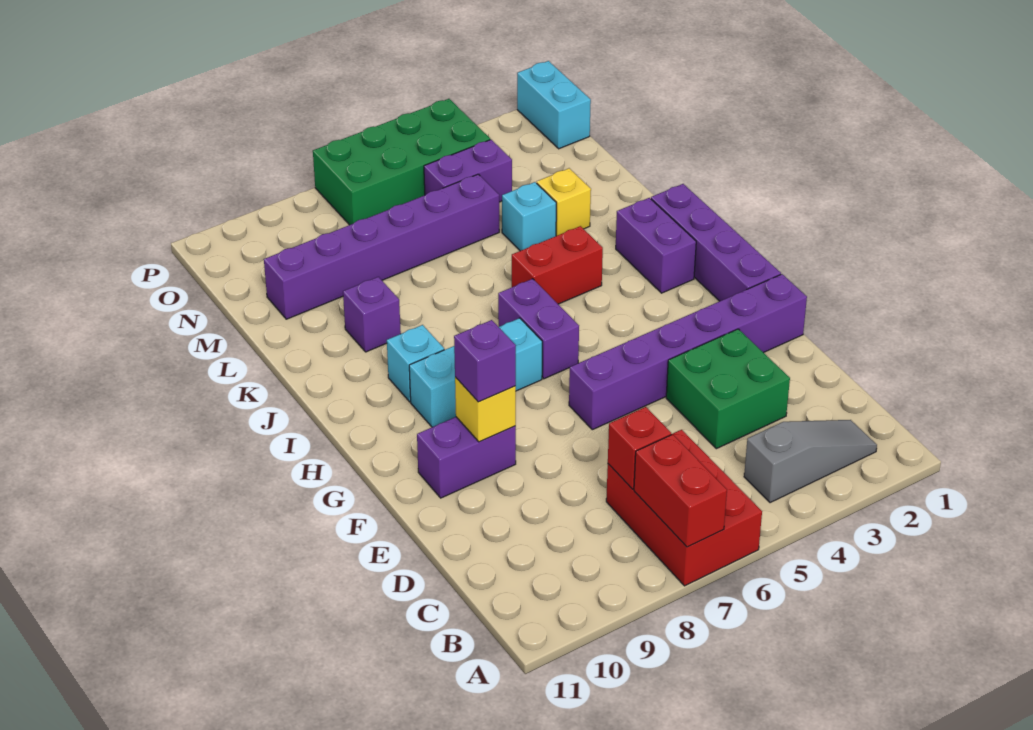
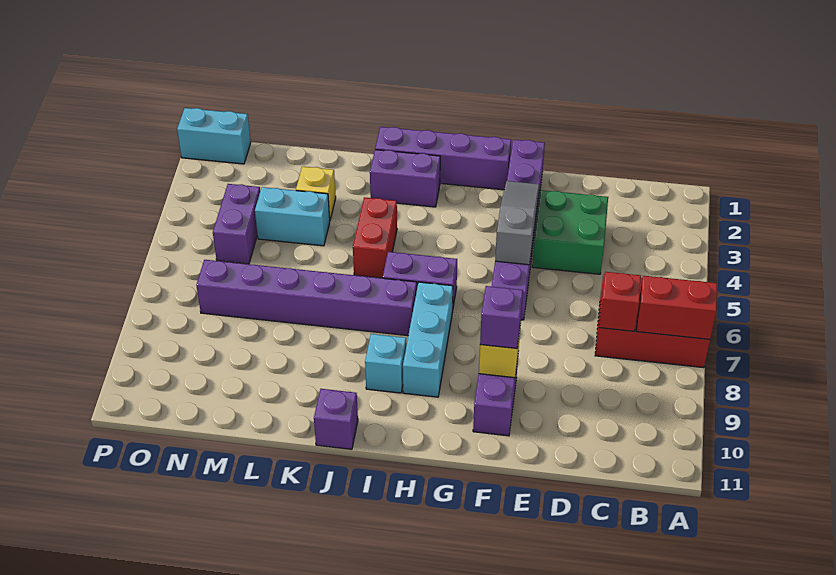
grey 1x3 slope [744,420,877,503] -> grey 1x3 slope moved to [495,181,539,265]
purple 1x1 brick [343,277,401,352] -> purple 1x1 brick moved to [314,389,358,449]
cyan 1x1 brick [502,182,556,251] -> cyan 1x2 brick [255,187,330,246]
purple 1x6 brick [264,174,499,319] -> purple 1x6 brick turned to [196,260,417,336]
green 2x4 brick [313,99,490,225] -> none

